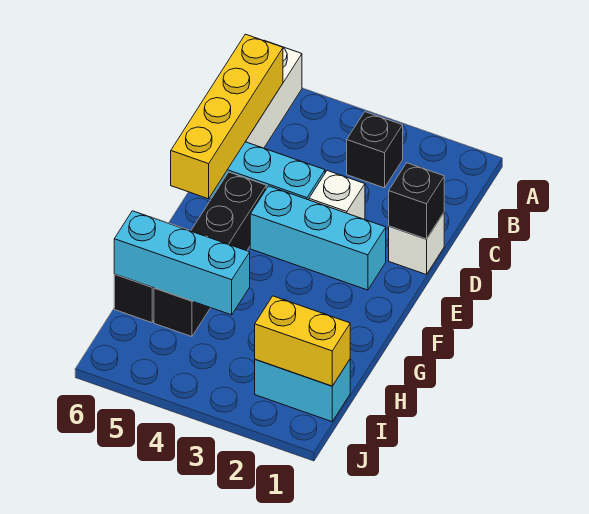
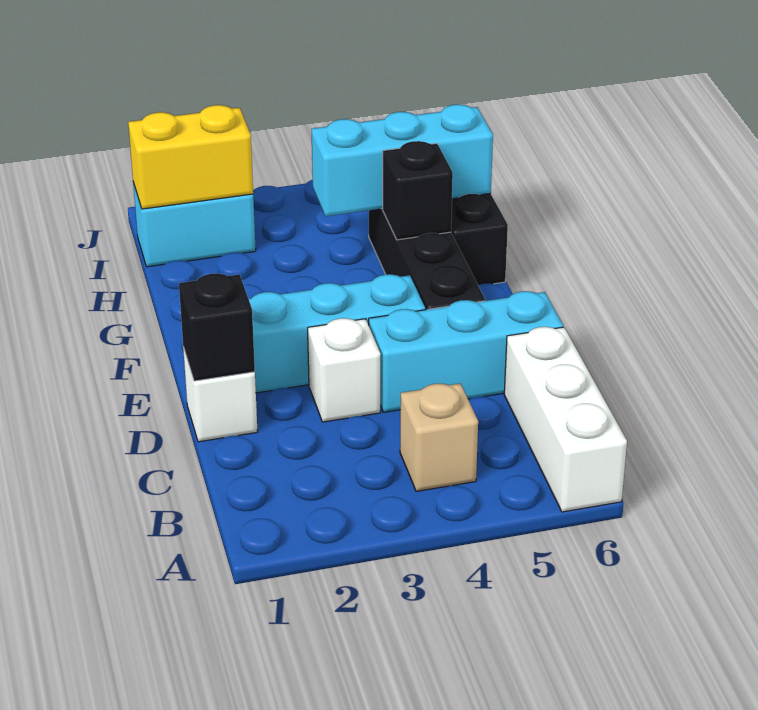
black 1x1 brick [347,112,403,188] -> black 1x1 brick moved to [383,141,453,240]
none -> tan 1x1 brick [400,383,478,491]
yellow 1x4 brick [171,34,283,199] -> none

